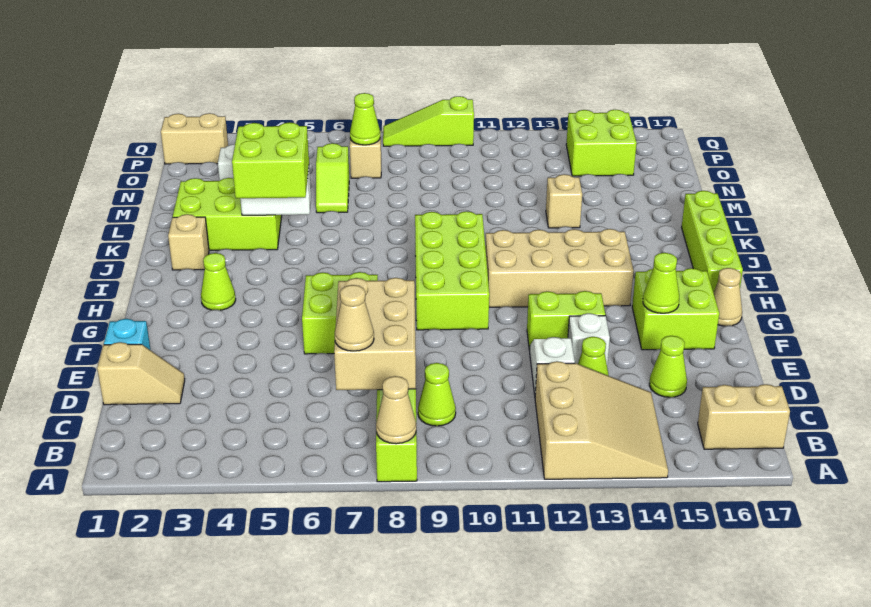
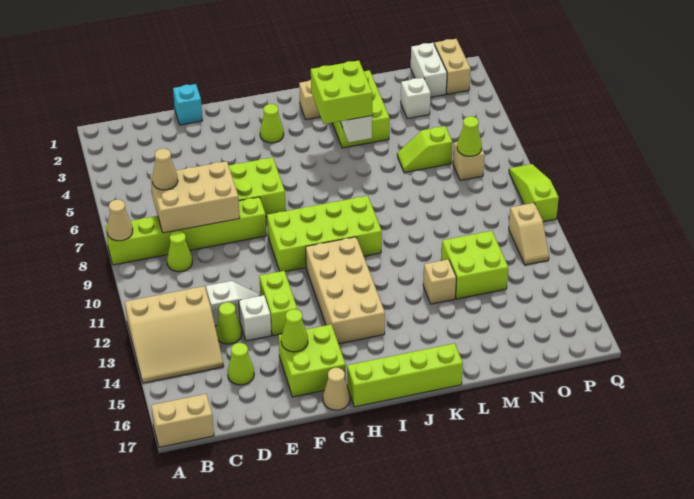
tan 1x2 brick [698,384,790,449] -> tan 1x2 brick turned to [151,394,214,447]
tan 1x2 slope [97,342,185,405] -> tan 1x2 slope moved to [509,203,549,265]
none -> white 1x2 brick [411,43,447,97]
lime 2x2 brick [566,110,637,176] -> lime 2x2 brick moved to [441,231,508,299]

